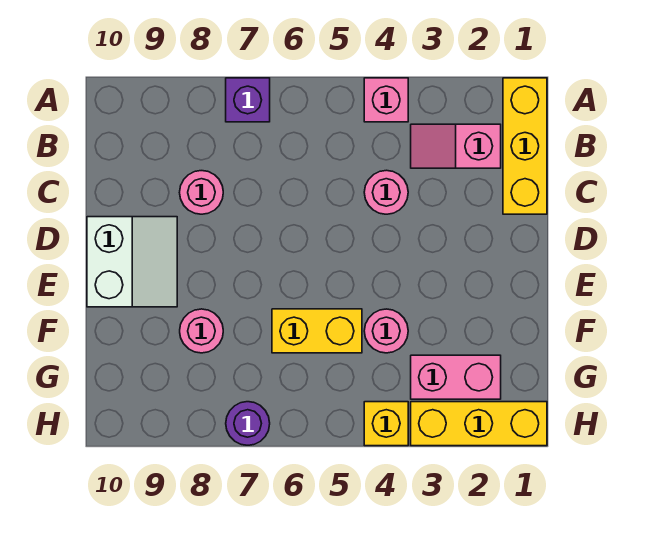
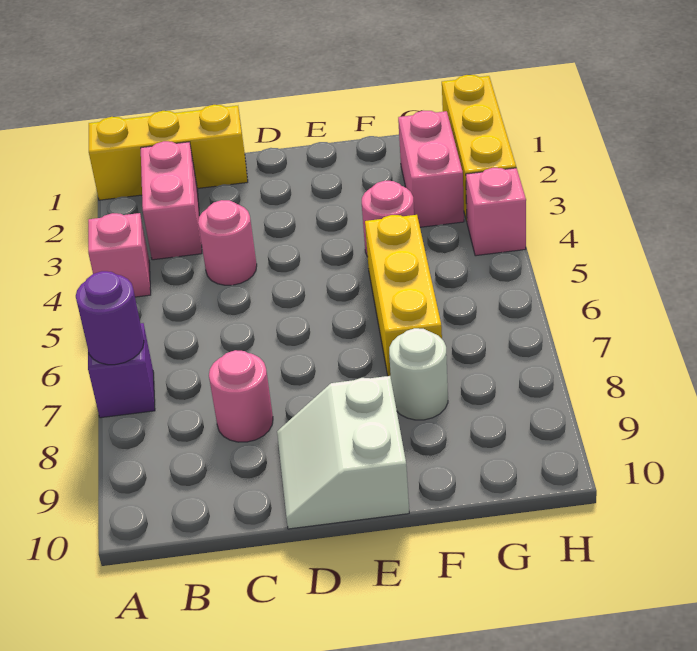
pink 1x2 slope [411,124,501,168] -> pink 1x2 brick [141,141,202,260]
white 2x2 slope [87,217,177,307] -> white 2x2 slope turned to [277,376,409,529]
yellow 1x2 brick [272,309,362,353] -> yellow 1x3 brick [365,215,442,376]
pink 1x1 round brick [180,309,223,353] -> white 1x1 round brick [389,328,448,420]
yellow 1x1 brick [364,402,408,446] -> pink 1x1 brick [466,168,526,256]
purple 1x1 round brick [226,402,270,445] -> purple 1x1 round brick moved to [76,271,144,365]

